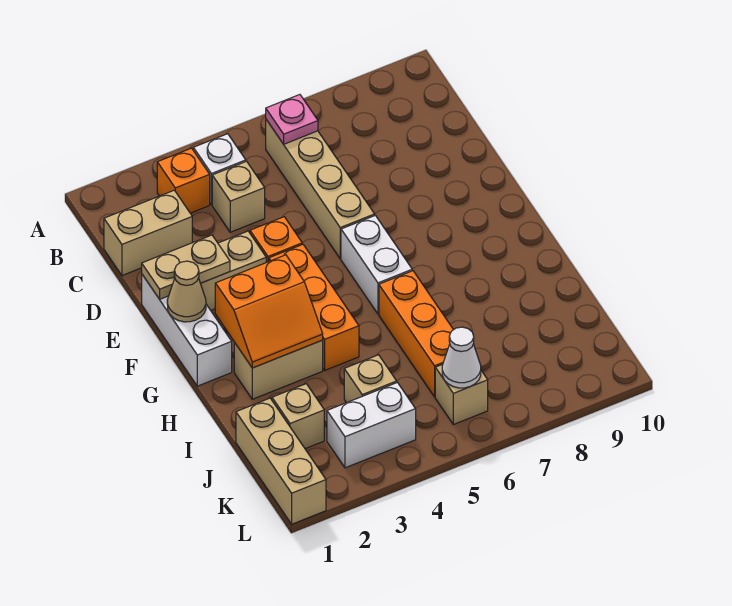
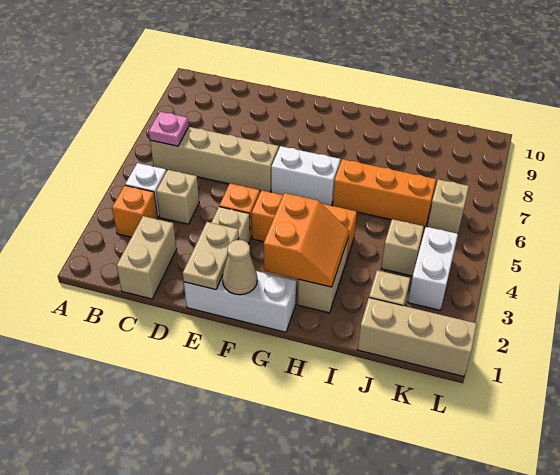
white 1x1 cone [442,327,481,388] -> none

